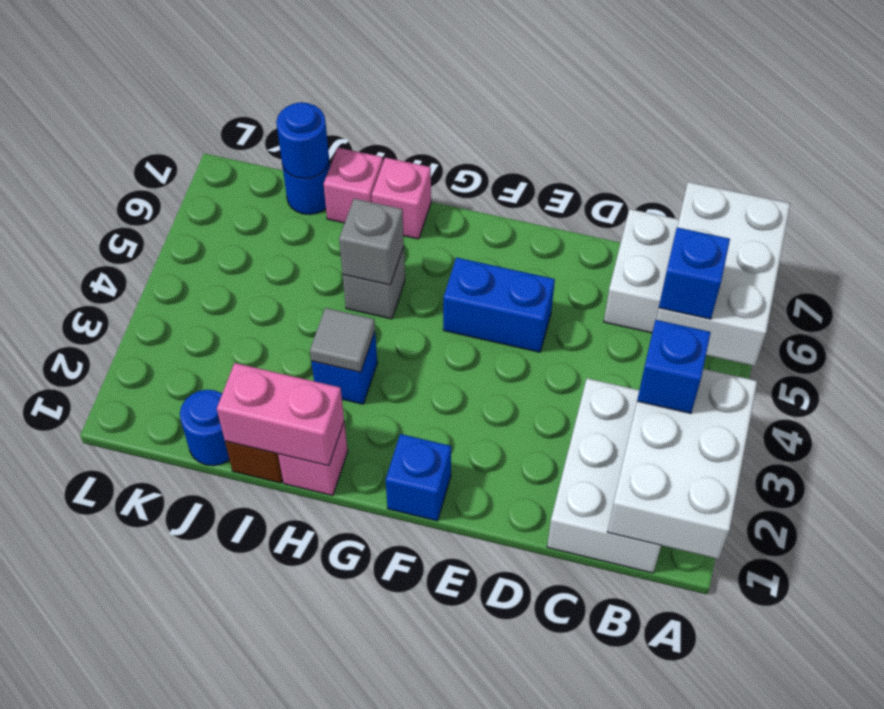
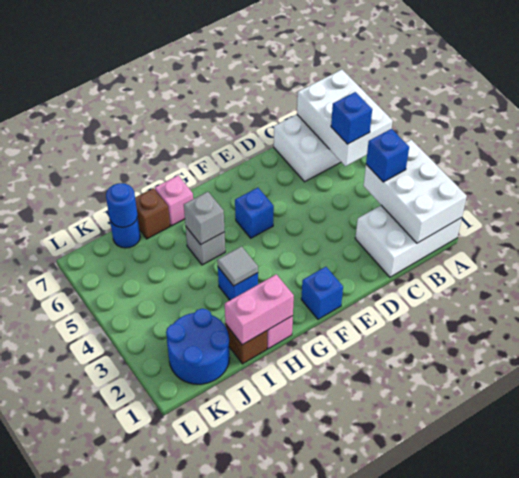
white 2x3 brick [547,378,661,573] -> white 2x3 brick turned to [355,205,462,277]
blue 1x2 brick [443,258,555,352] -> blue 1x1 brick [235,188,274,238]
pink 1x1 brick [324,148,383,223] -> brown 1x1 brick [135,188,170,239]
blue 1x1 round brick [180,390,229,466] -> blue 2x2 round brick [166,309,230,384]

